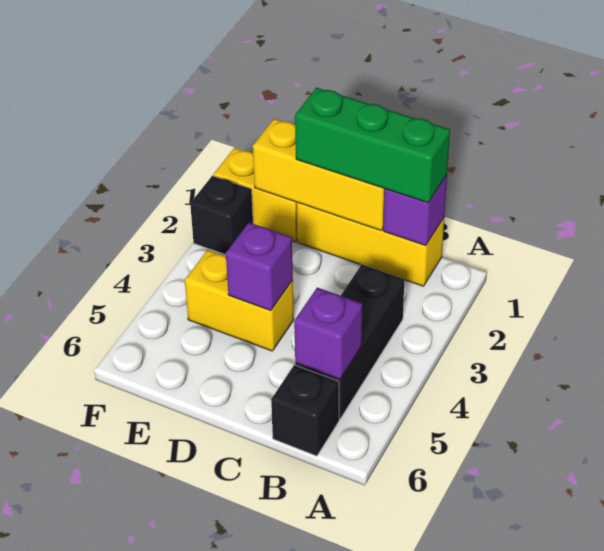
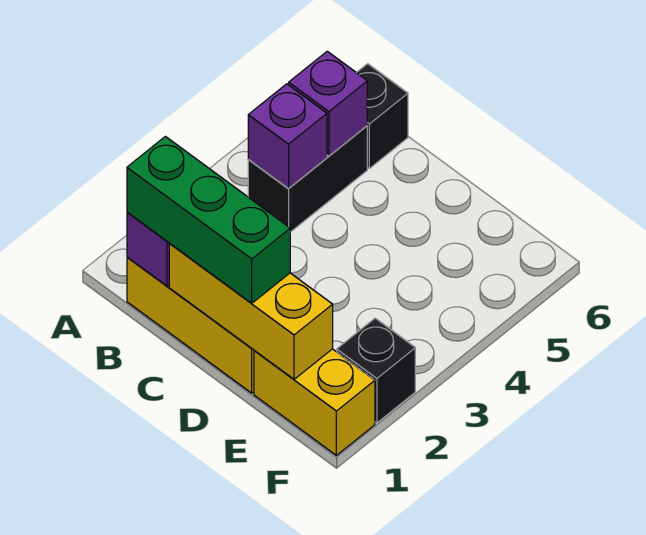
black 1x3 brick [295,264,404,420] -> black 1x2 brick [248,126,367,232]
yellow 1x2 brick [185,250,294,351] -> none
purple 1x1 brick [226,223,293,311] -> purple 1x1 brick moved to [248,84,327,189]

